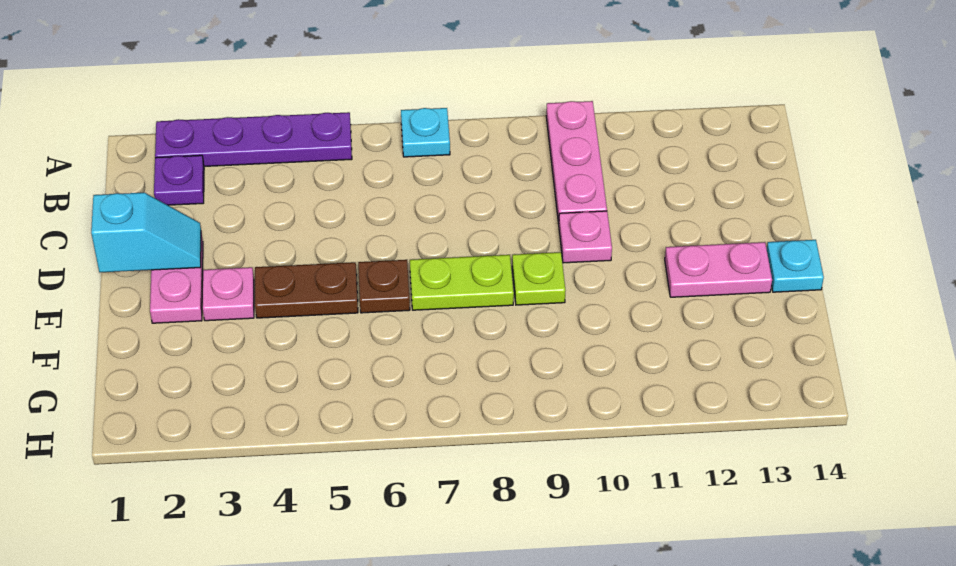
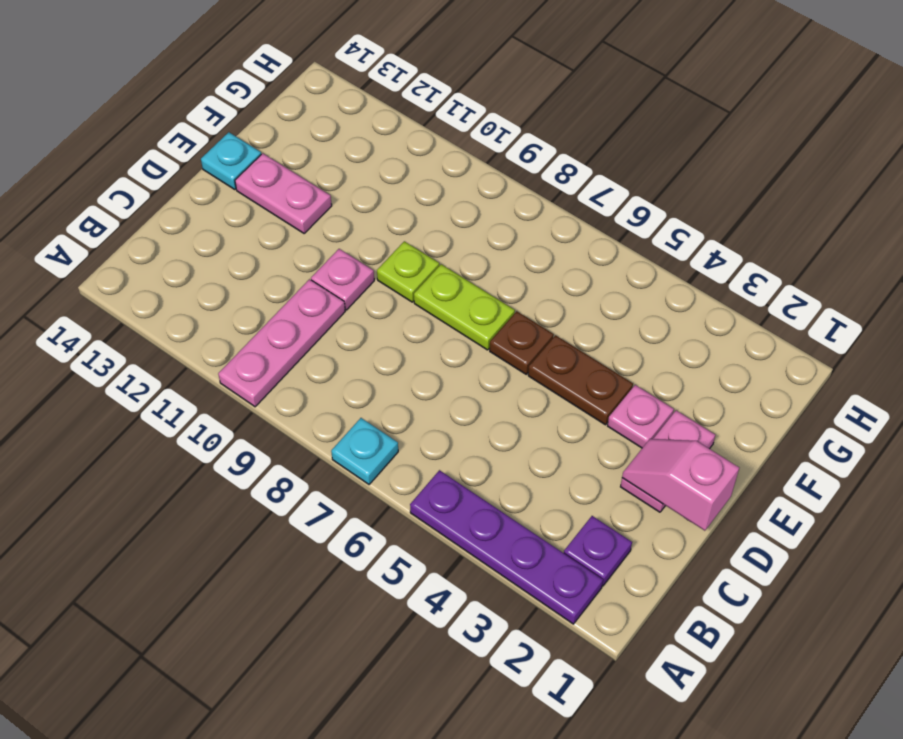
cyan 1x2 slope [91,193,201,272] -> pink 1x2 slope [622,439,739,531]

